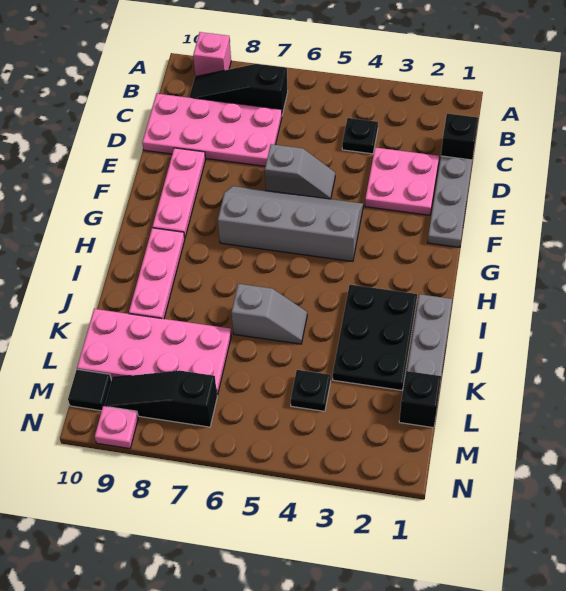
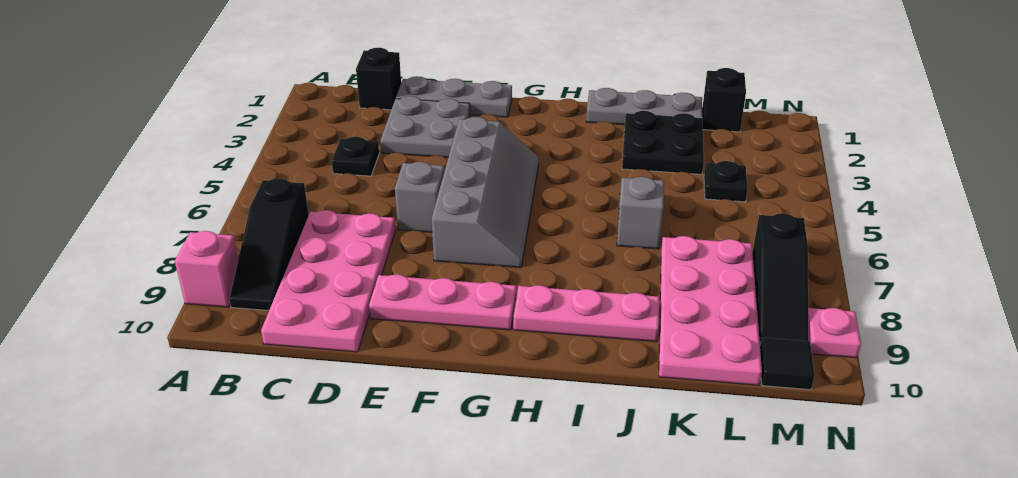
pink 2x2 plate [365,148,439,215] -> grey 2x2 plate [380,96,470,157]
grey 2x4 slope [218,186,363,262] -> grey 2x4 slope turned to [432,117,539,268]
black 2x3 plate [333,285,417,390] -> black 2x2 plate [622,111,704,174]

